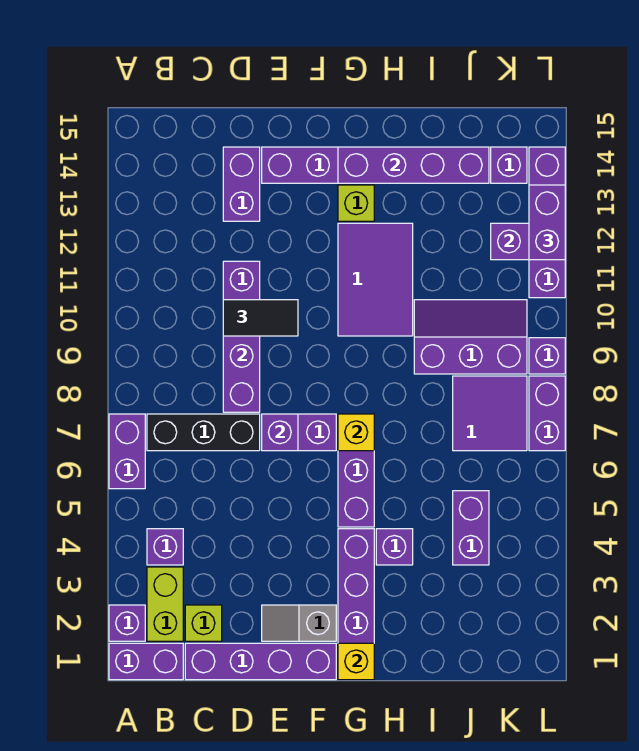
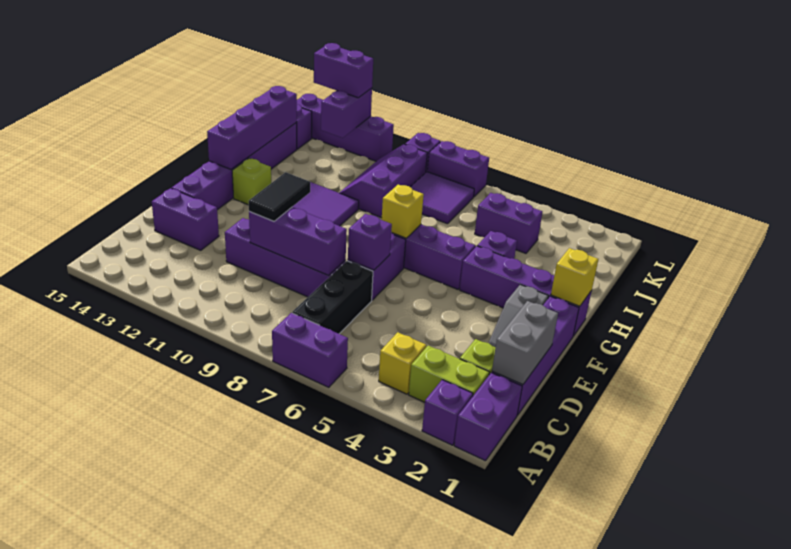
purple 1x1 brick [147,529,183,565] -> yellow 1x1 brick [379,332,426,394]
none -> grey 1x2 brick [492,301,558,385]

